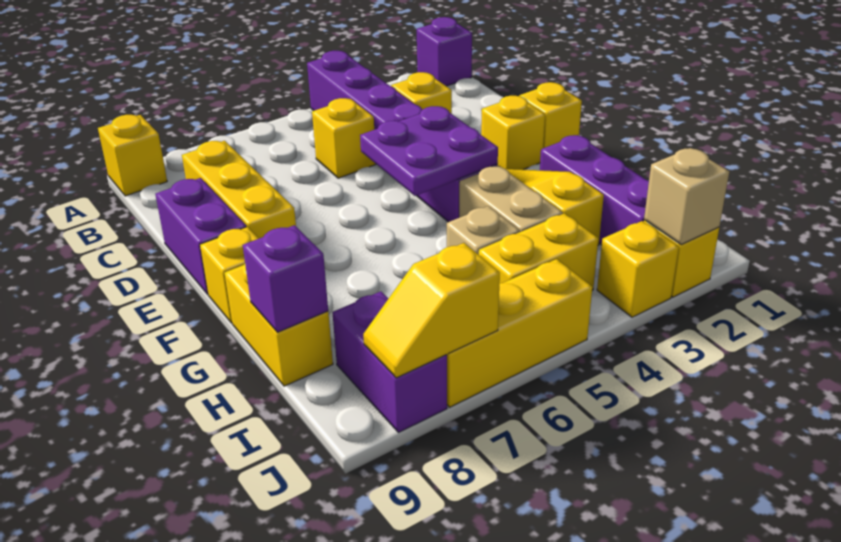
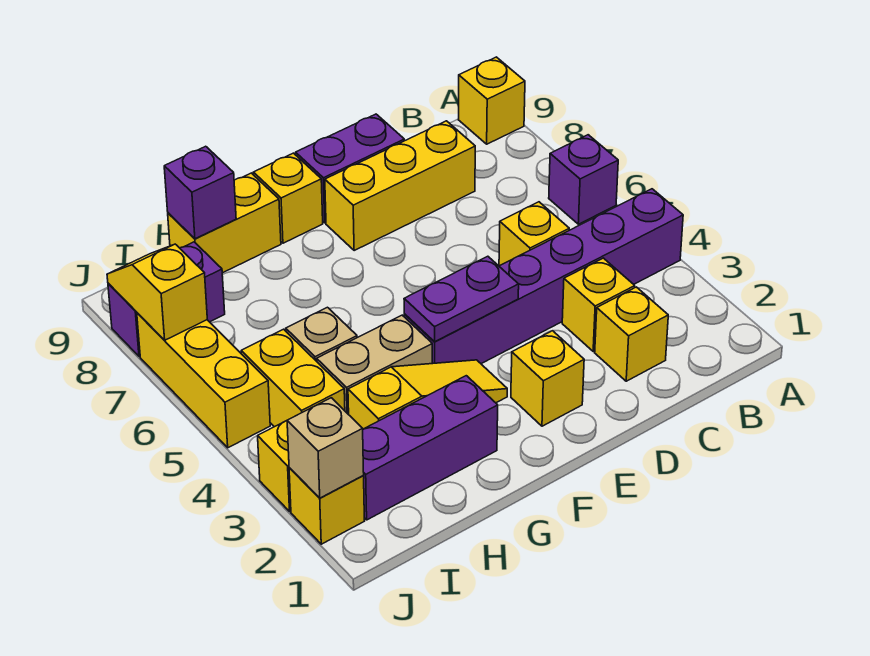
purple 1x1 brick [417,17,472,86] -> purple 1x1 brick moved to [549,135,618,224]
yellow 1x1 brick [519,82,582,148] -> yellow 1x1 brick moved to [595,287,668,381]
purple 2x2 plate [360,106,498,196] -> purple 1x2 plate [404,256,519,342]

